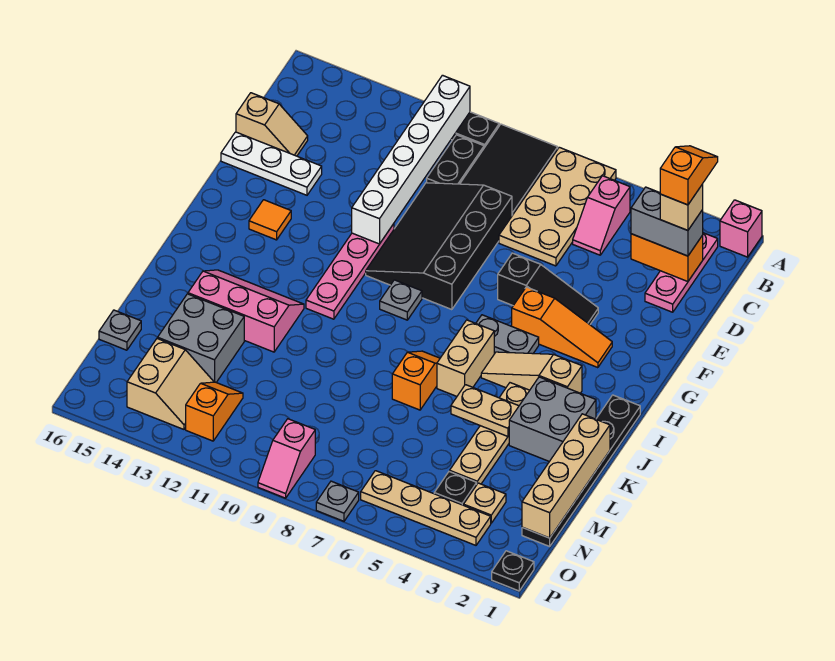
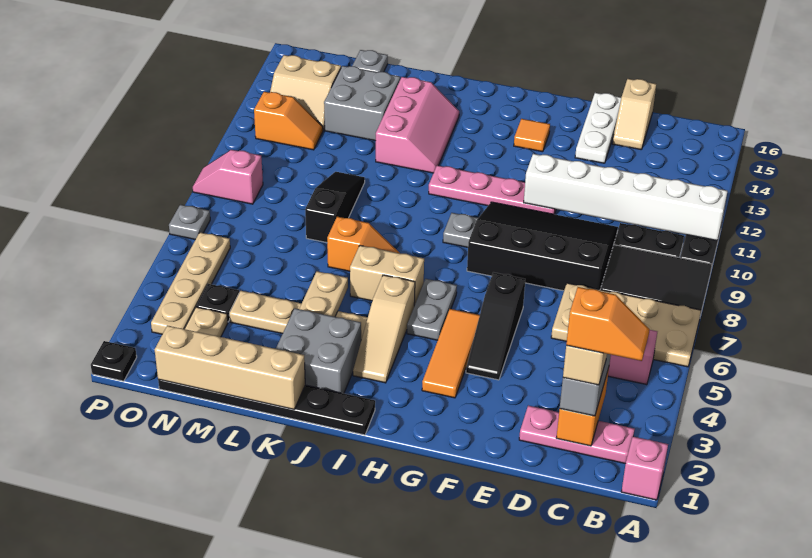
orange 1x3 slope [512,287,612,368] -> orange 1x3 tile [422,309,480,398]
tan 1x3 slope [481,352,582,393] -> tan 1x3 slope turned to [353,275,415,383]
none -> black 1x3 slope [305,172,365,243]

